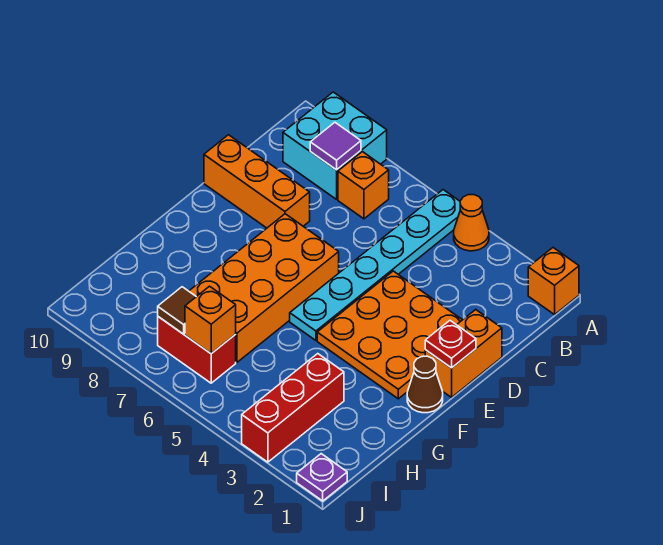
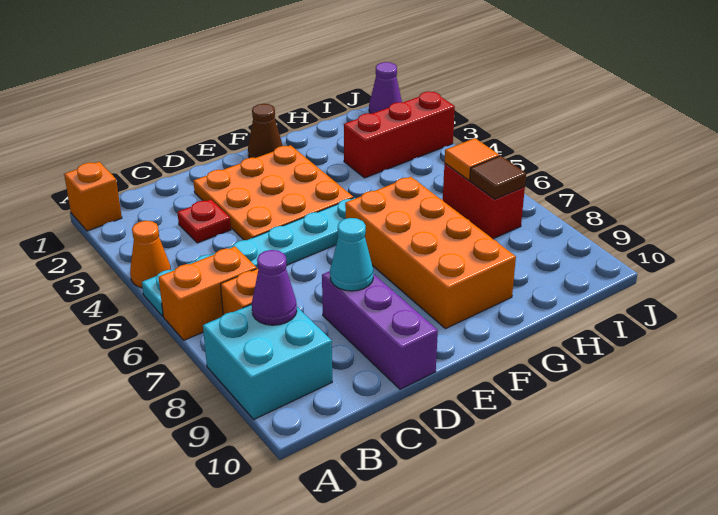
purple 1x1 tile [310,122,361,170] -> purple 1x1 cone [252,250,297,325]
orange 1x2 brick [425,310,502,397] -> orange 1x2 brick moved to [158,246,257,340]
orange 1x3 brick [204,135,310,228] -> purple 1x3 brick [322,271,438,389]
none -> cyan 1x1 cone [330,218,373,291]
red 1x1 plate [425,321,476,368] -> red 1x1 plate moved to [177,199,231,243]
orange 2x4 brick [189,214,339,362] -> orange 2x4 brick turned to [345,177,516,329]
orange 1x1 brick [185,286,236,354] -> orange 1x1 tile [445,138,499,180]
purple 1x1 plate [297,454,347,501] -> purple 1x1 cone [369,62,402,114]

